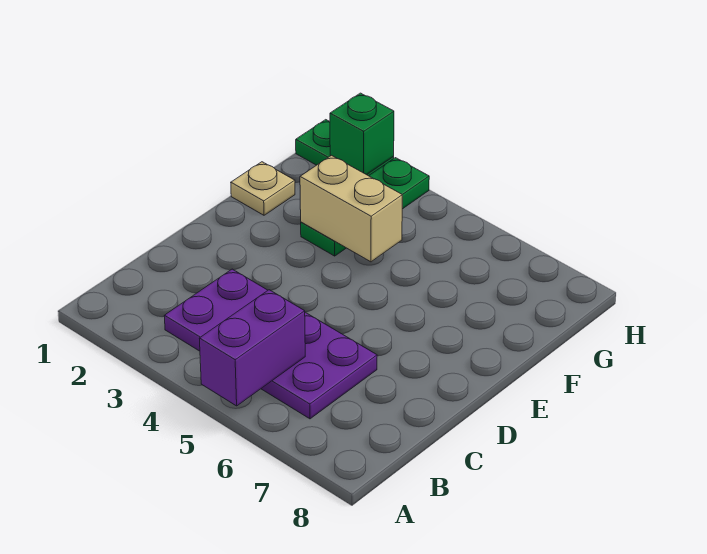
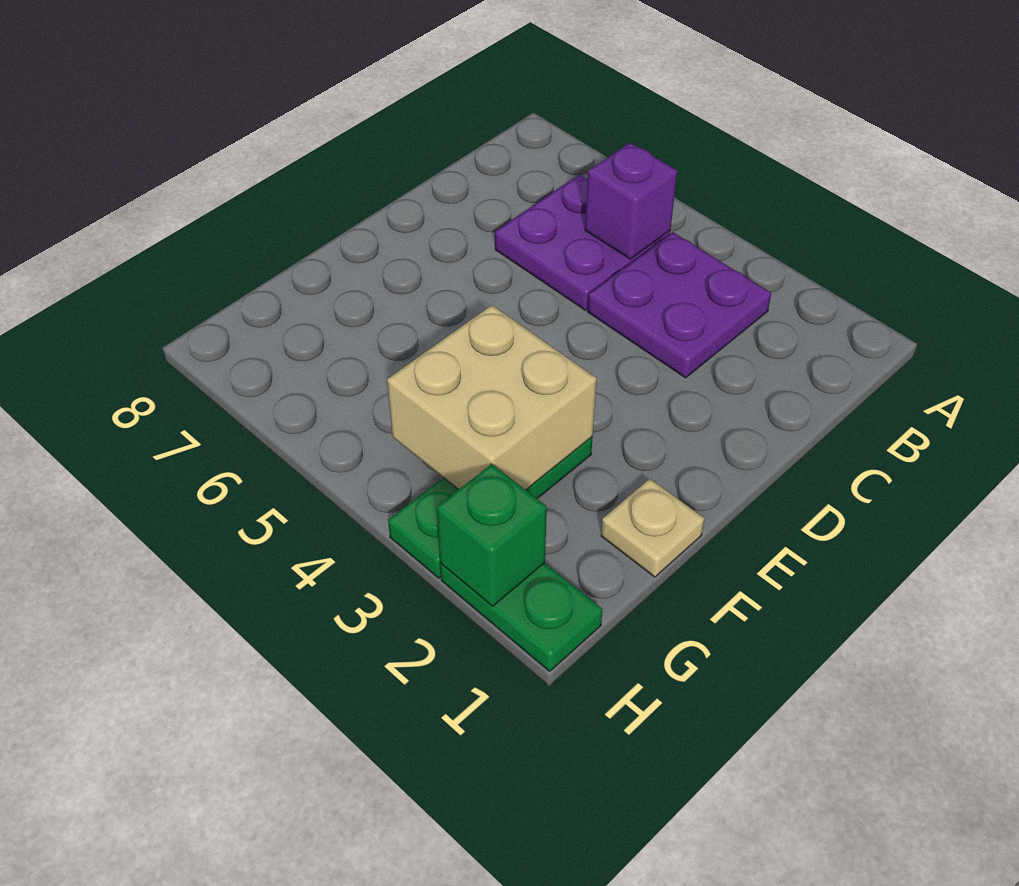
purple 1x2 brick [199,290,305,406] -> purple 1x1 brick [585,143,677,259]
tan 1x2 brick [300,155,402,262] -> tan 2x2 brick [387,305,597,490]

